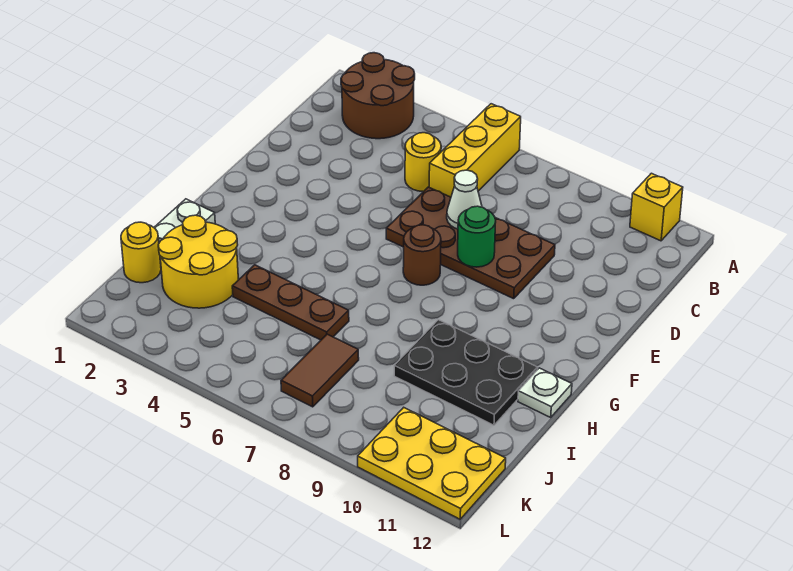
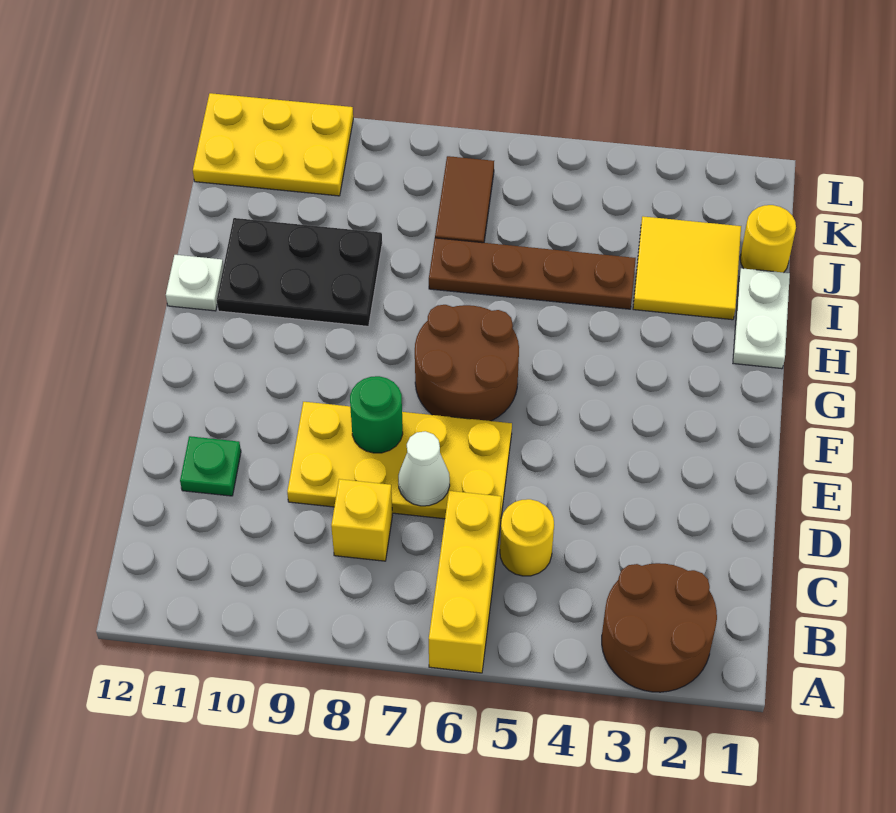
yellow 1x1 brick [630,173,683,241] -> yellow 1x1 brick moved to [331,479,392,561]
brown 2x4 plate [386,187,555,299] -> yellow 2x4 plate [287,402,512,524]
none -> green 1x1 plate [180,436,241,496]
brown 1x1 round brick [403,225,441,285] -> brown 2x2 round brick [415,305,519,421]
yellow 2x2 round brick [158,215,238,308] -> yellow 2x2 tile [633,216,741,320]
brown 1x3 plate [232,265,349,340] -> brown 1x4 plate [429,238,636,309]

